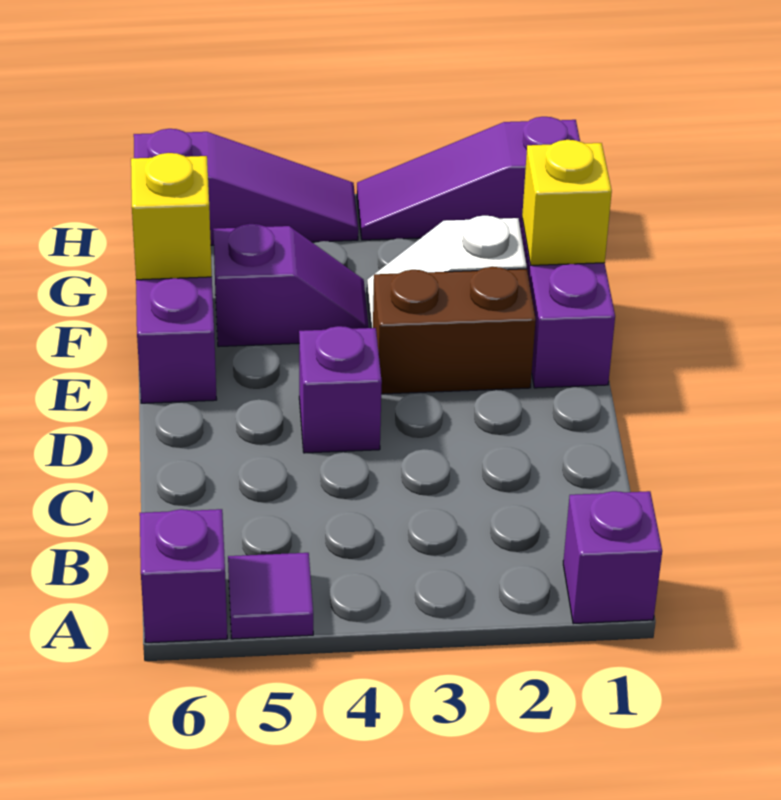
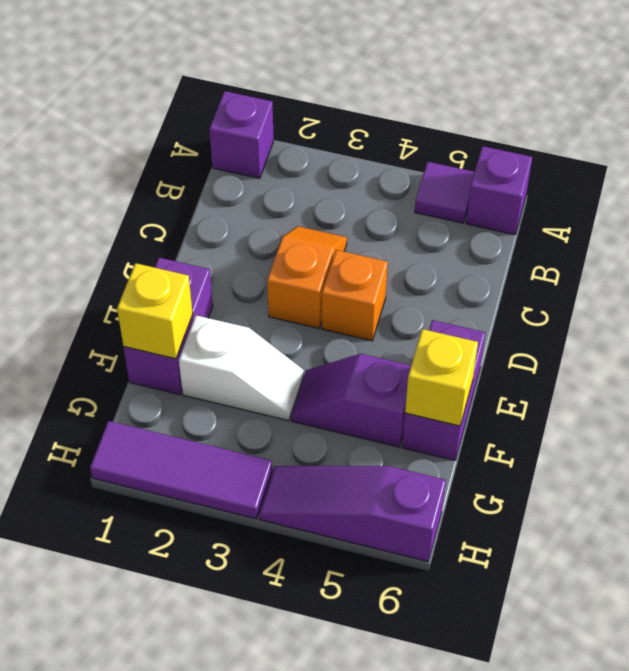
none -> orange 1x2 slope [267,226,347,328]
purple 1x1 brick [299,326,382,453] -> orange 1x1 brick [322,250,388,341]
brown 1x2 brick [373,267,536,394] -> none
purple 1x3 slope [357,117,580,240] -> purple 1x3 tile [90,421,272,519]

